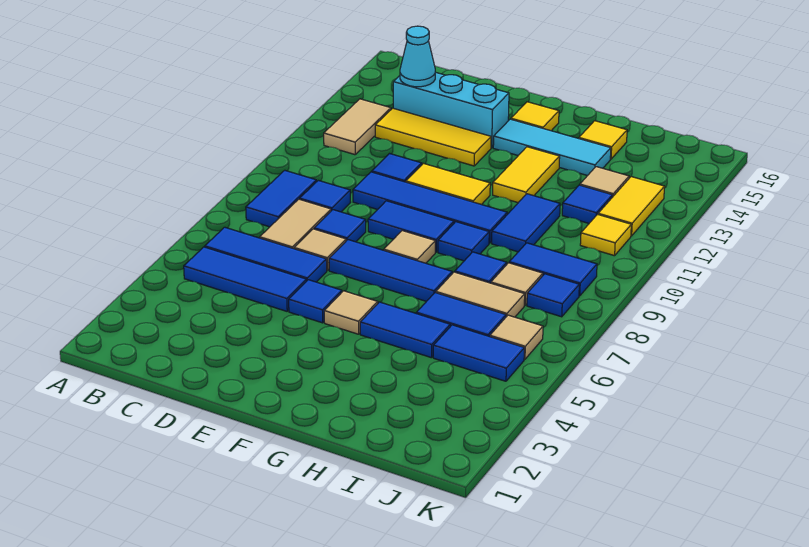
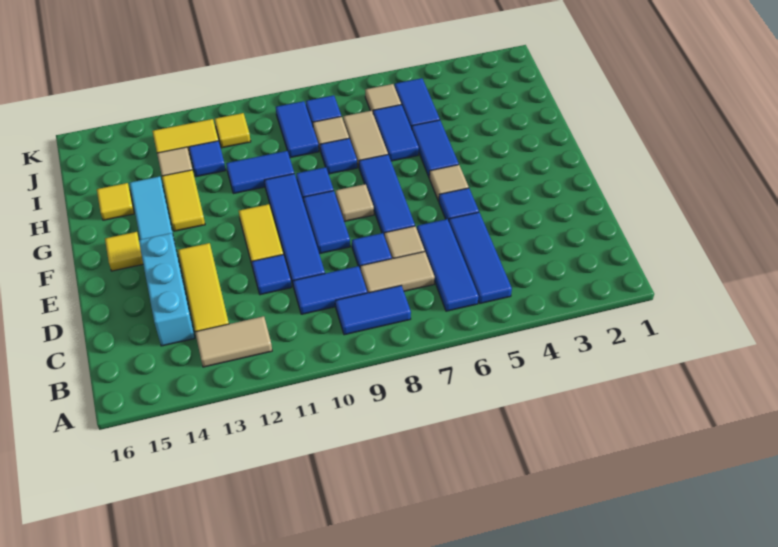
blue 1x1 tile [300,180,351,212] -> blue 1x2 tile [293,266,367,314]
cyan 1x1 cone [400,26,435,87] -> none
yellow 1x2 tile [493,147,560,203] -> yellow 1x2 tile turned to [162,170,205,231]

